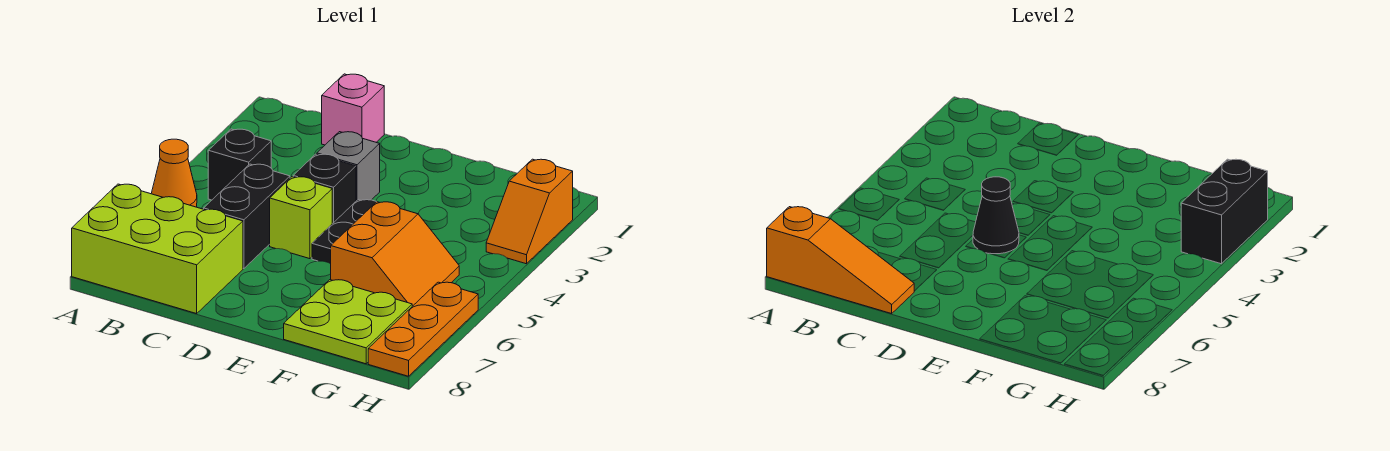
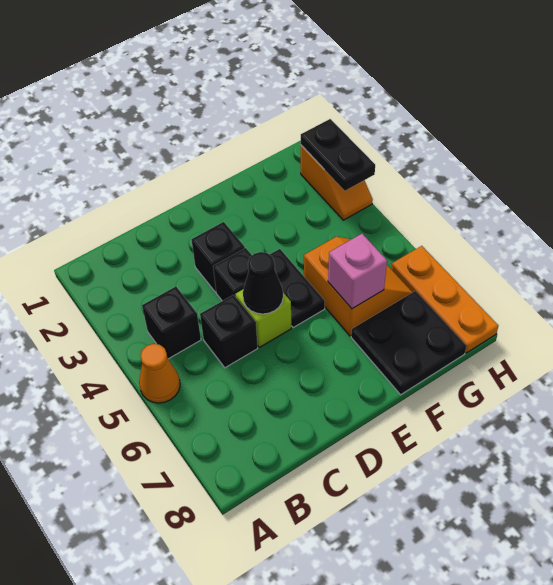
lime 2x3 brick [72,184,243,314] -> none
orange 1x3 slope [767,207,914,314] -> none
pink 1x1 brick [322,74,384,145] -> pink 1x1 brick moved to [328,234,387,309]
black 1x2 brick [204,164,290,269] -> black 1x1 brick [200,295,258,368]
grey 1x1 brick [317,132,380,201] -> black 1x1 brick [191,222,245,292]
lime 2x2 plate [284,280,412,364] -> black 2x2 plate [351,291,466,395]
black 1x2 brick [1181,159,1268,264] -> black 1x2 plate [301,119,375,191]

